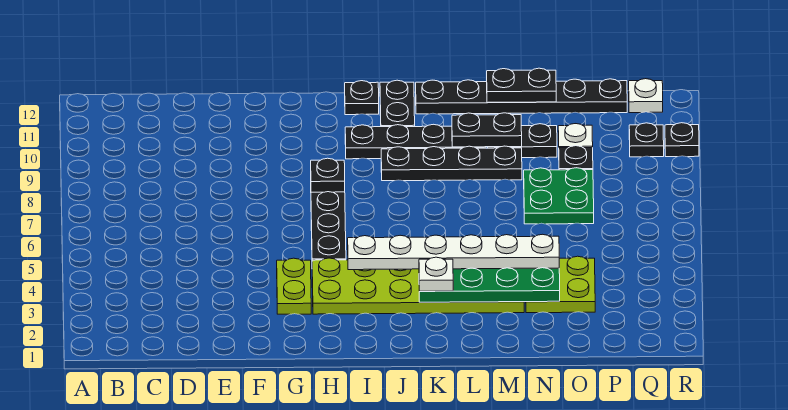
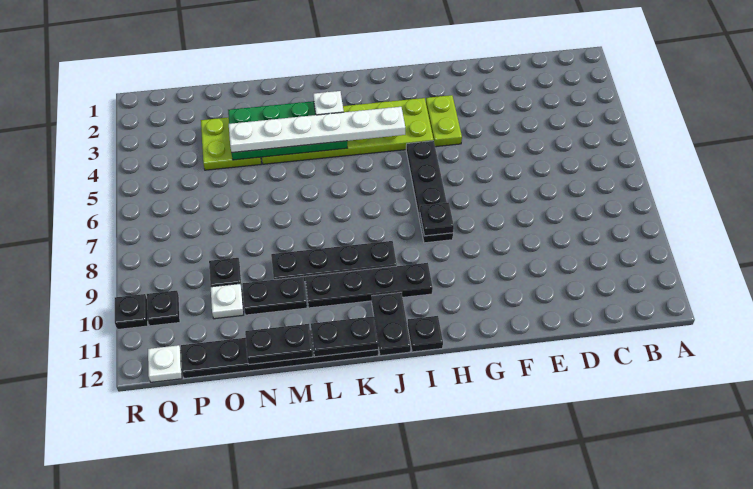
black 1x2 plate [452,113,522,147] -> black 1x2 plate moved to [311,316,378,357]
green 2x2 plate [524,168,594,224] -> none

